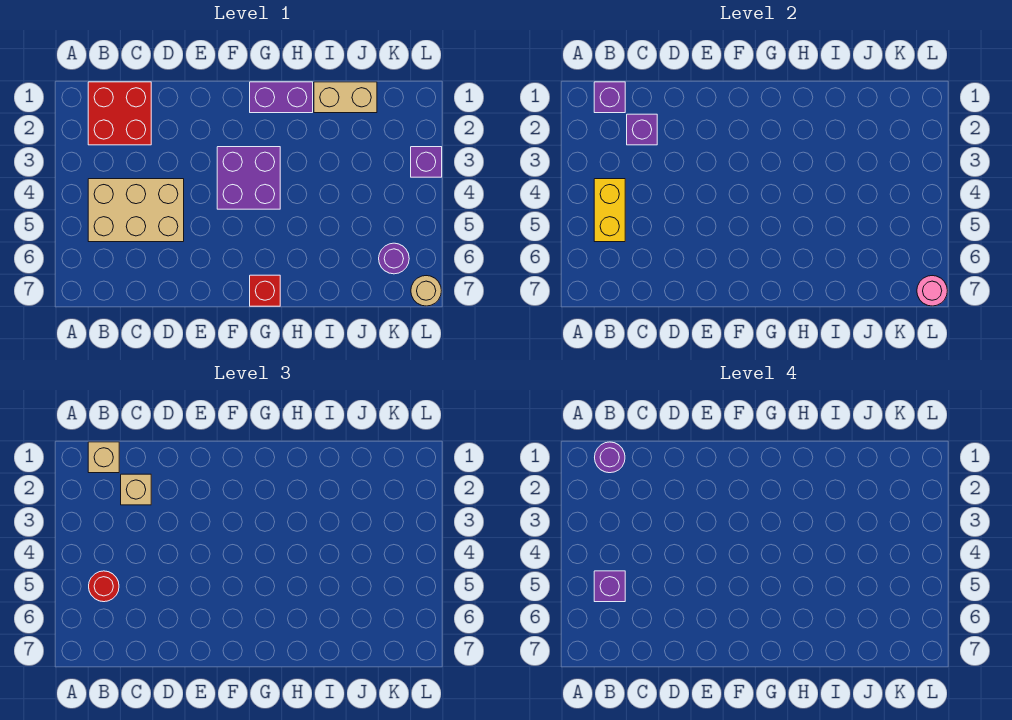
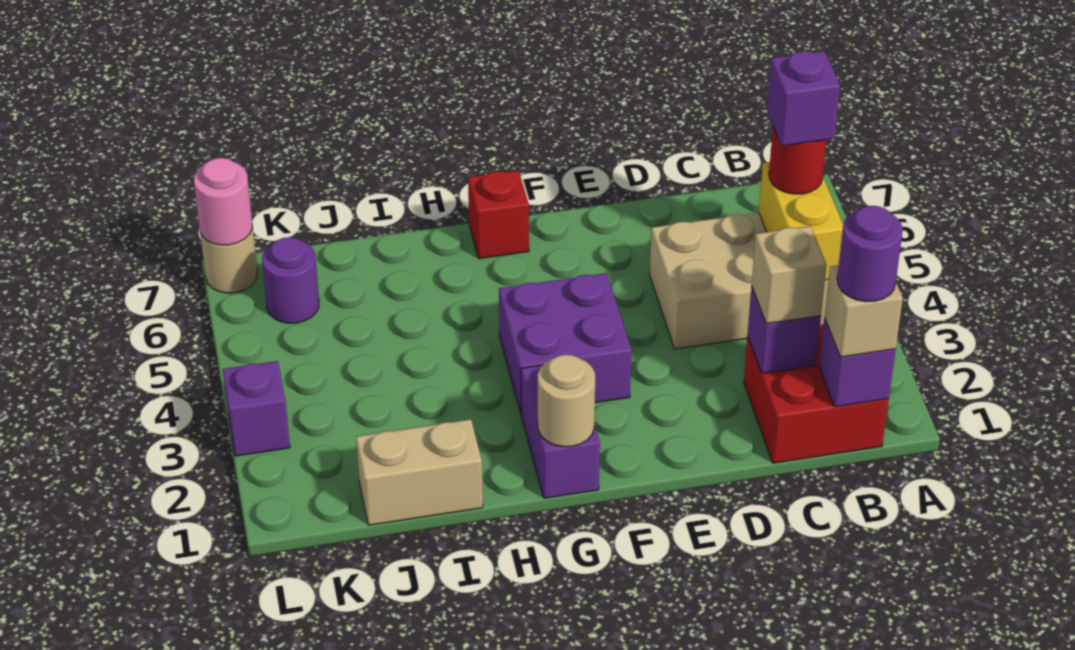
purple 1x2 brick [250,82,313,113] -> purple 1x2 brick turned to [521,365,600,498]
none -> tan 1x1 round brick [538,355,595,447]

